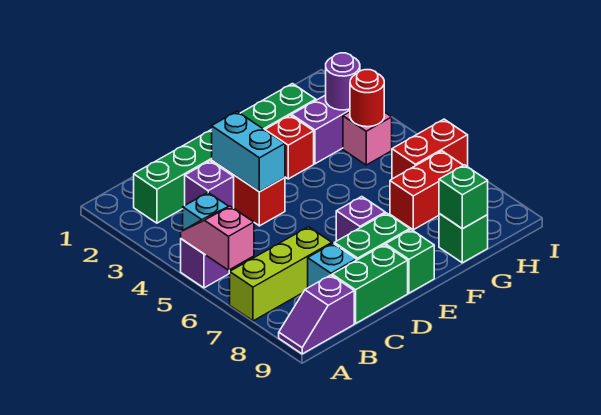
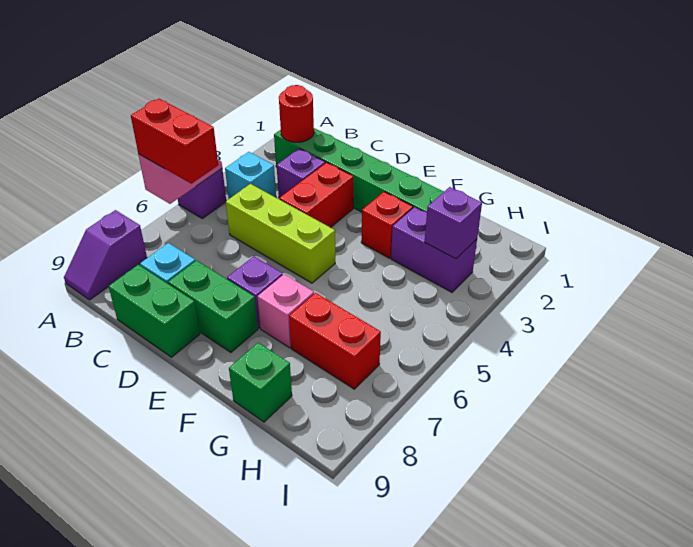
lime 1x3 brick [230,227,332,321] -> lime 1x3 brick moved to [226,184,335,283]
purple 1x2 slope [279,275,354,354] -> purple 1x2 slope turned to [64,210,147,300]
cyan 1x2 brick [212,112,285,192] -> none
green 1x1 brick [386,230,434,293] -> none
green 1x1 brick [439,165,488,229] -> none
purple 1x1 round brick [326,53,360,110] -> purple 1x1 brick [425,187,482,259]
pink 1x1 brick [343,112,392,165] -> pink 1x1 brick moved to [257,274,314,348]
red 1x1 round brick [350,70,384,127] -> red 1x1 round brick moved to [279,85,314,142]
red 1x2 brick [392,119,468,179] -> red 1x2 brick moved to [131,99,218,184]

